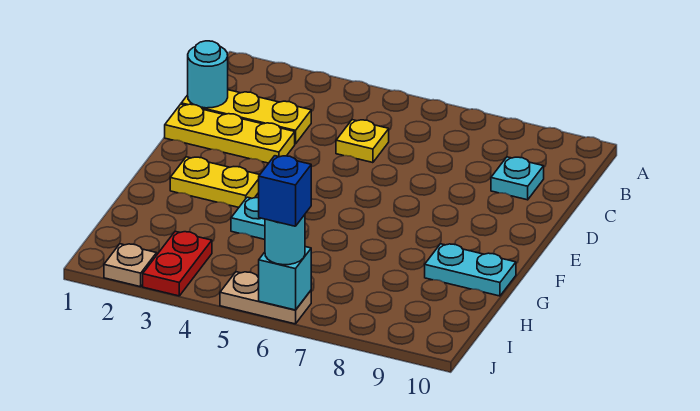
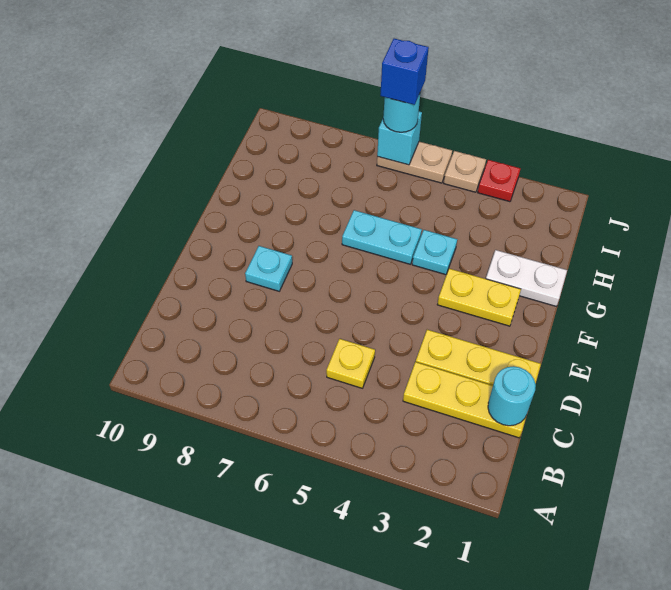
cyan 1x1 plate [491,157,544,200] -> cyan 1x1 plate moved to [245,246,292,291]
none -> white 1x2 plate [486,250,567,306]
cyan 1x2 plate [425,244,516,296] -> cyan 1x2 plate moved to [342,210,422,264]
red 1x2 plate [143,231,212,296] -> red 1x1 plate [478,160,521,202]
tan 1x1 plate [104,244,157,287] -> tan 1x1 plate moved to [444,151,486,192]

